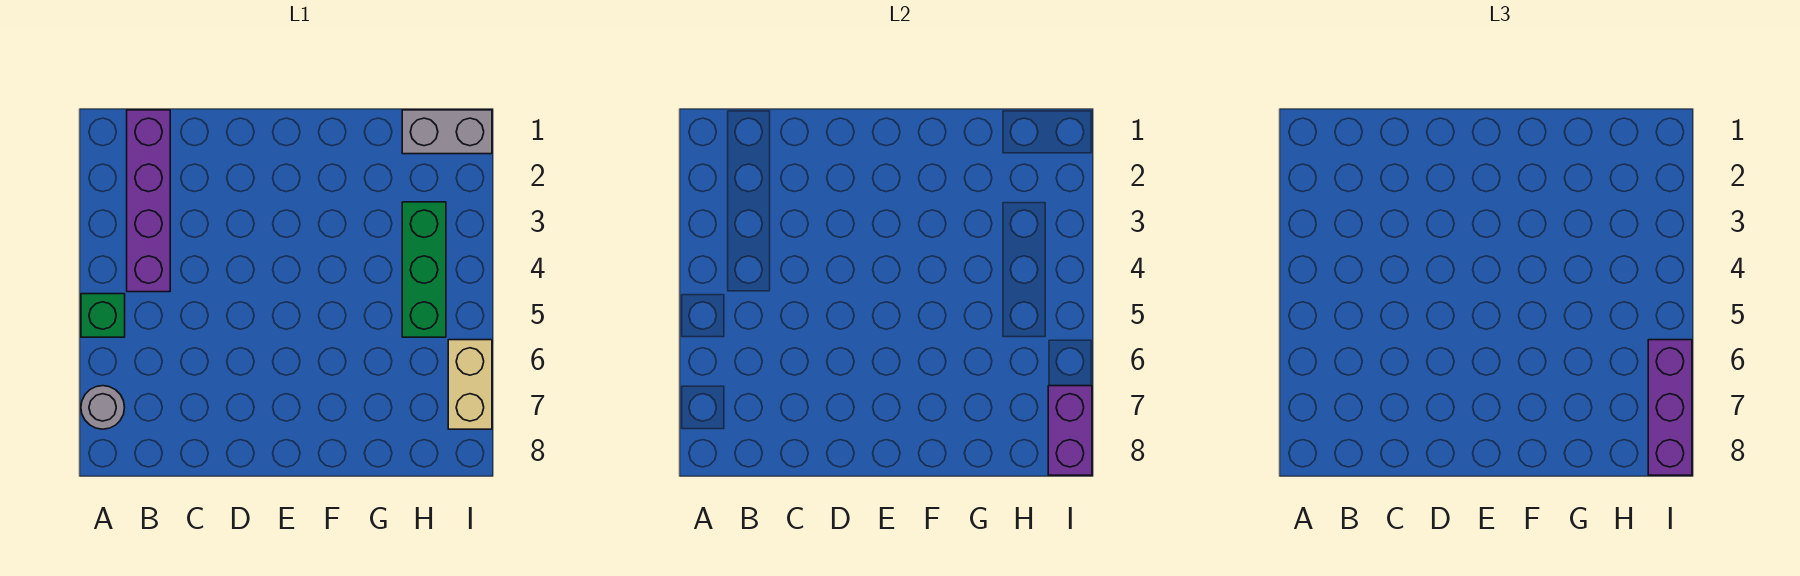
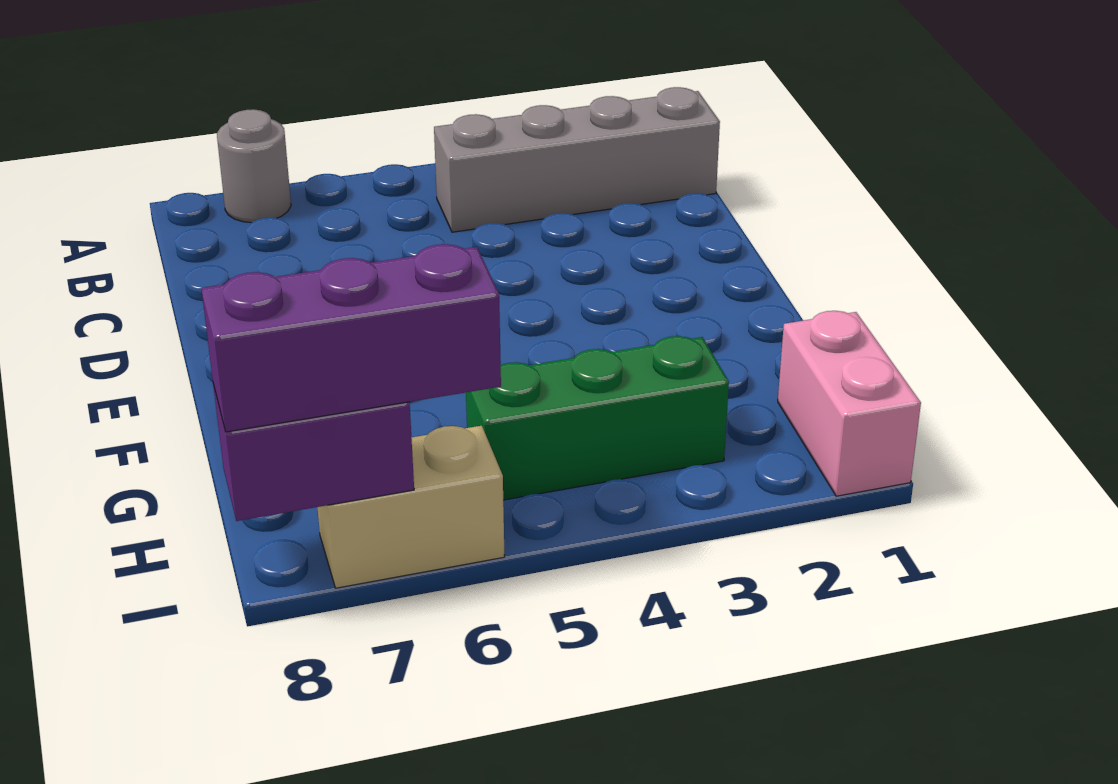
green 1x1 brick [81,294,125,337] -> none
purple 1x4 brick [127,110,170,292] -> grey 1x4 brick [434,87,720,232]
grey 1x2 brick [402,110,492,154] -> pink 1x2 brick [778,311,921,496]

